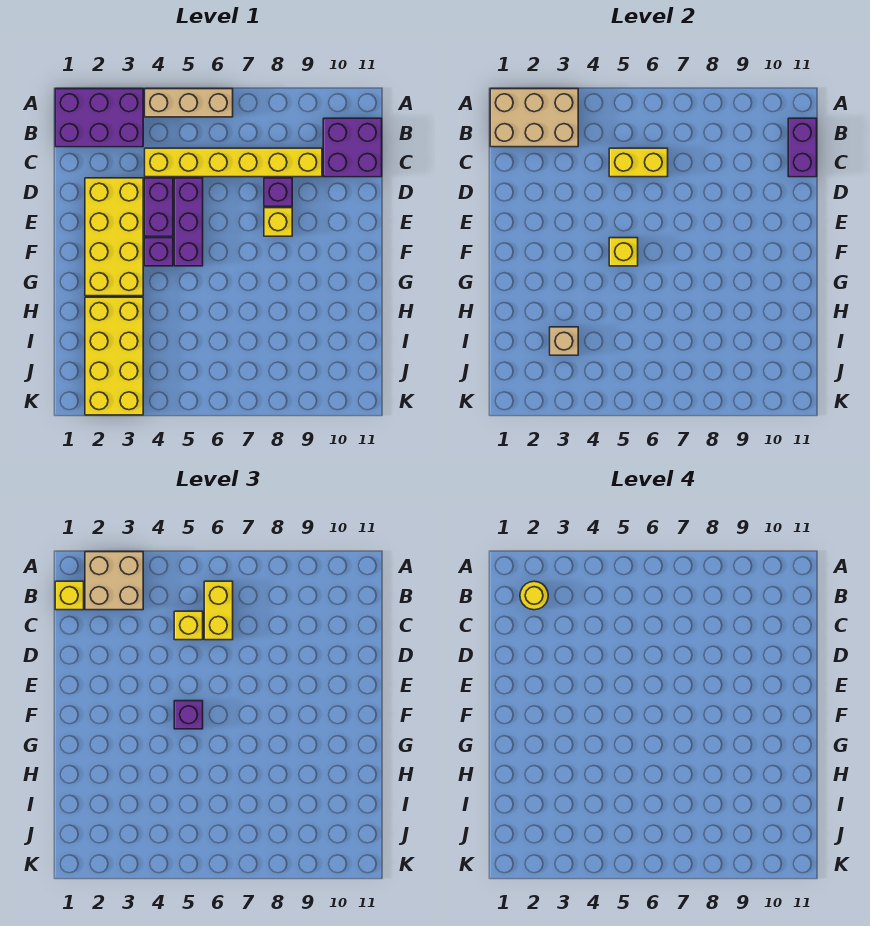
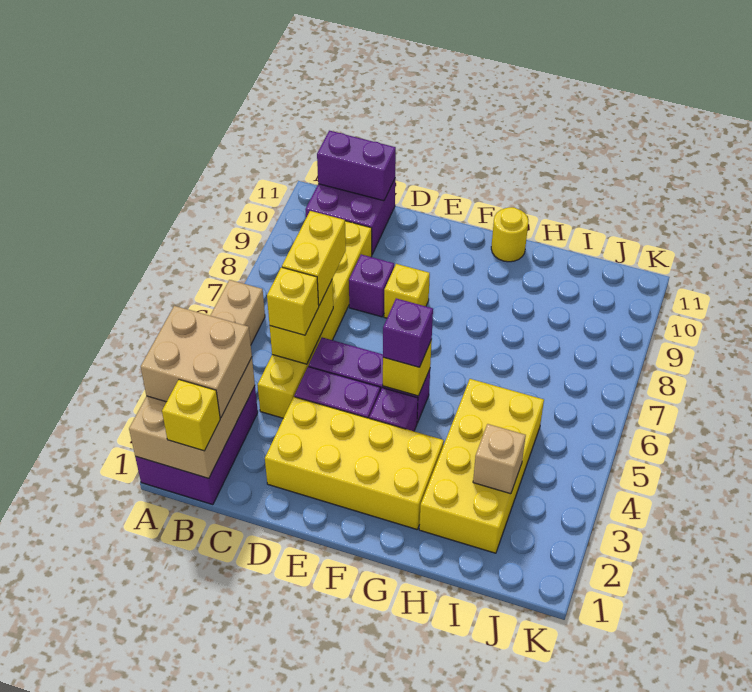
yellow 1x1 round brick [520,581,548,610] -> yellow 1x1 round brick moved to [491,207,528,262]
yellow 1x2 brick [204,581,233,640] -> yellow 1x2 brick turned to [282,211,346,305]
yellow 2x4 brick [85,297,143,415] -> yellow 2x4 brick turned to [419,379,544,553]

